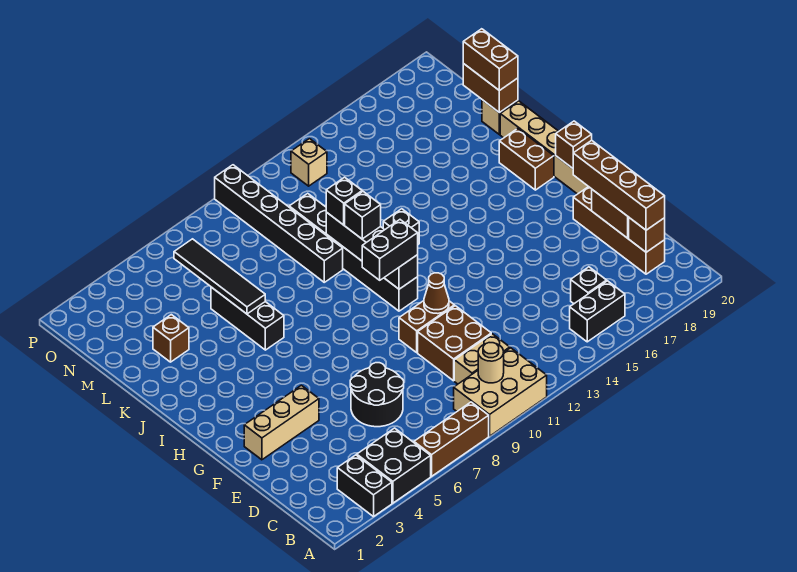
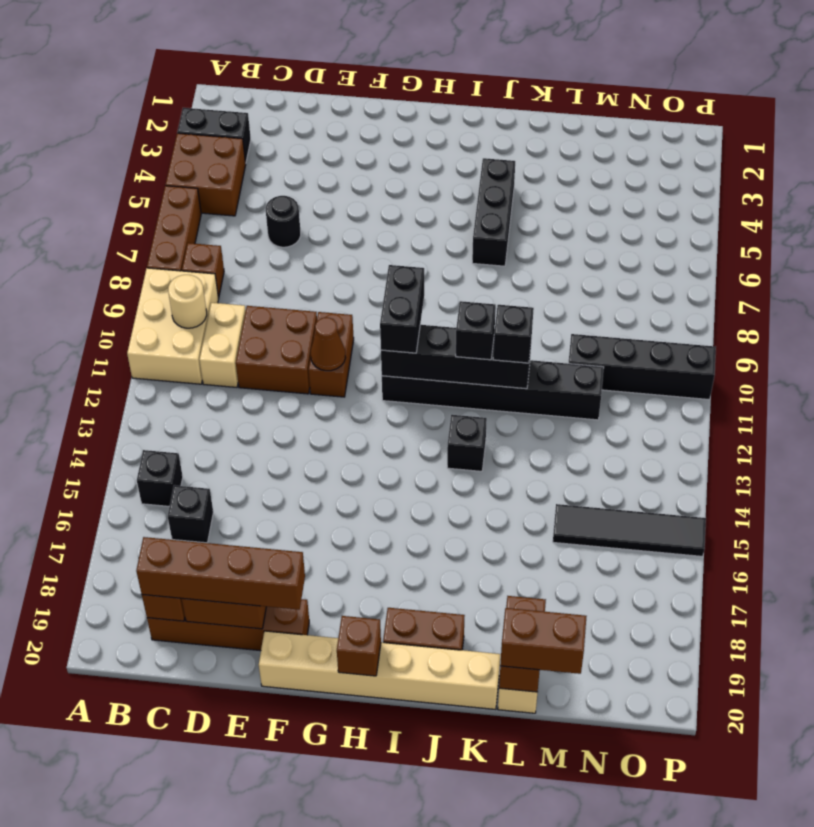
black 2x2 brick [357,428,431,503] -> brown 2x2 brick [165,133,246,216]
black 1x2 brick [570,281,625,342] -> black 1x1 brick [137,450,183,506]
black 2x2 round brick [350,363,404,427] -> black 1x1 round brick [266,196,301,247]
tan 1x3 brick [244,385,319,460] -> none
black 1x3 brick [211,287,284,350] -> black 1x3 brick turned to [472,158,515,266]
black 1x4 tile [174,239,265,314] -> black 1x4 tile moved to [553,504,706,556]
black 1x6 brick [215,165,343,282] -> black 1x4 brick [569,334,716,400]
brown 1x1 brick [153,315,189,362] -> brown 1x1 brick moved to [182,243,224,298]
brown 1x2 brick [463,63,518,113] -> brown 1x2 brick turned to [499,596,546,692]
tan 1x1 brick [291,139,327,186] -> none

